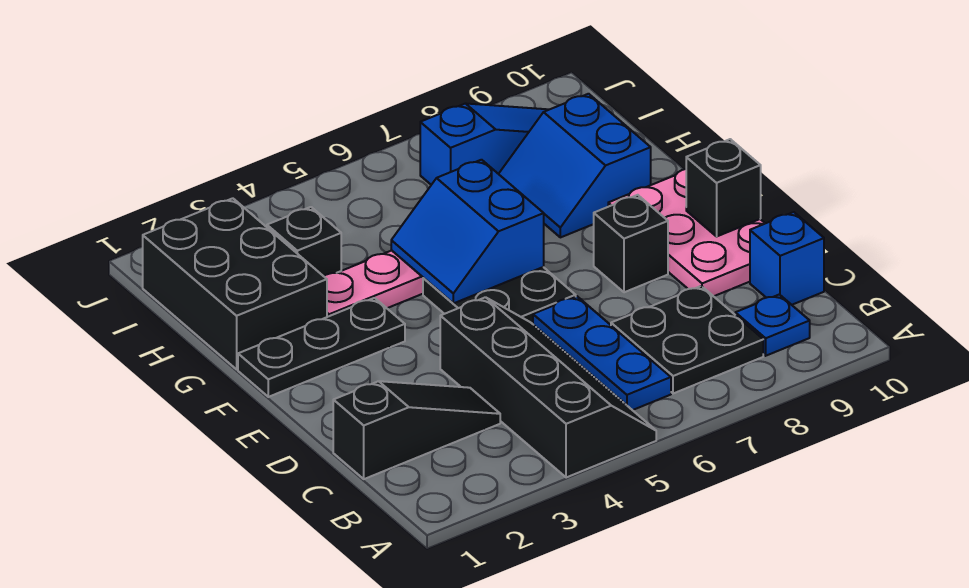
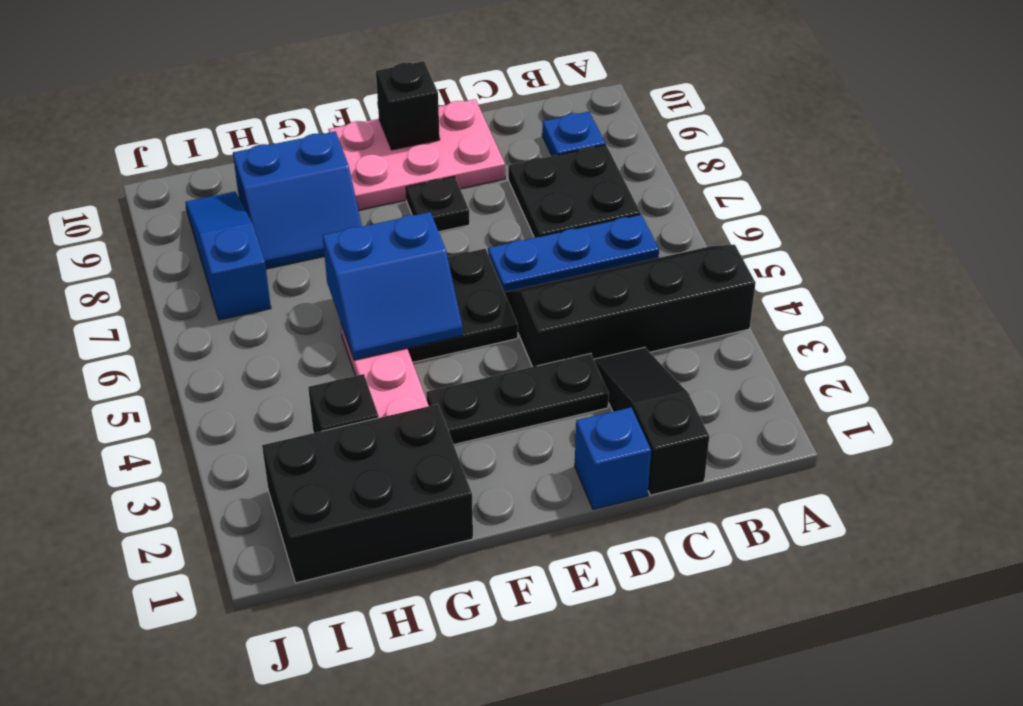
blue 1x1 brick [750,212,824,305] -> blue 1x1 brick moved to [575,407,651,509]
black 1x1 brick [593,195,668,292] -> black 1x1 plate [406,177,470,232]
black 1x3 plate [238,298,405,397] -> black 1x3 plate turned to [426,354,609,444]

